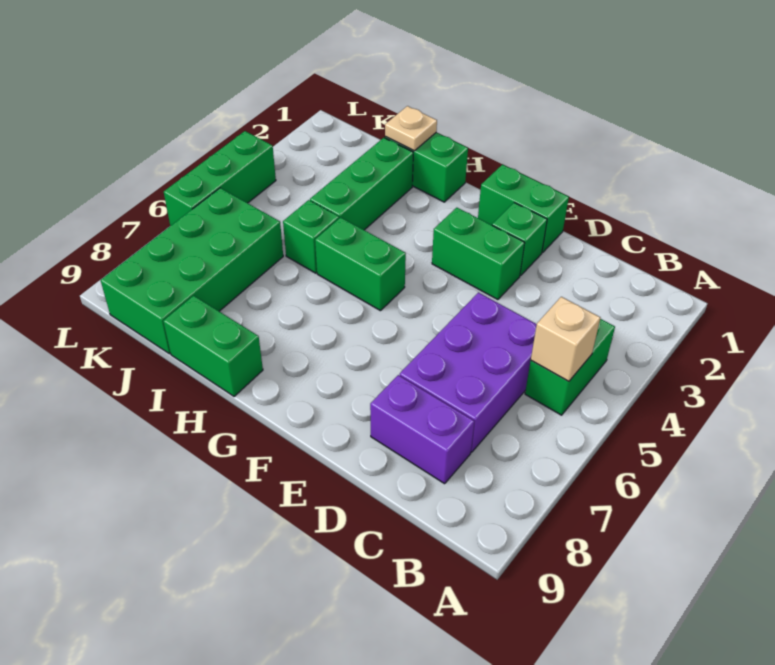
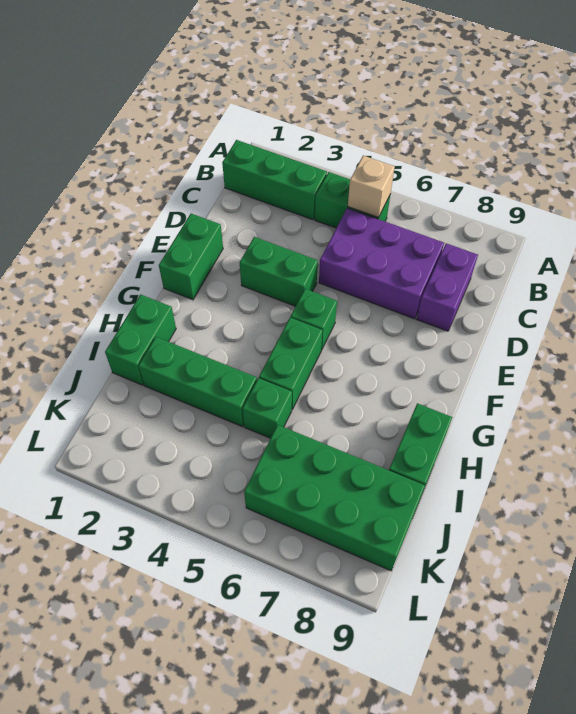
green 1x1 brick [492,203,547,276] -> green 1x1 brick moved to [291,289,337,350]
green 1x2 brick [432,208,525,300] -> green 1x2 brick turned to [240,237,318,306]
tan 1x1 plate [385,106,437,151] -> none
green 1x3 brick [164,131,276,226] -> green 1x3 brick moved to [222,140,327,220]

